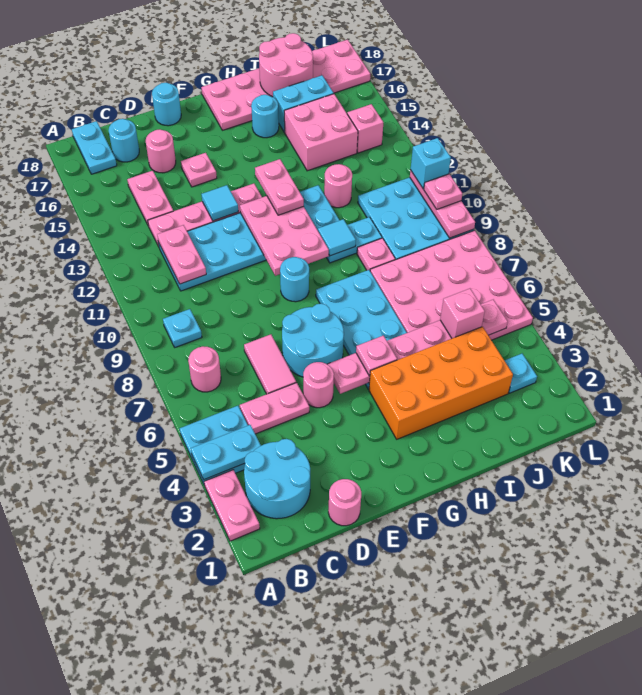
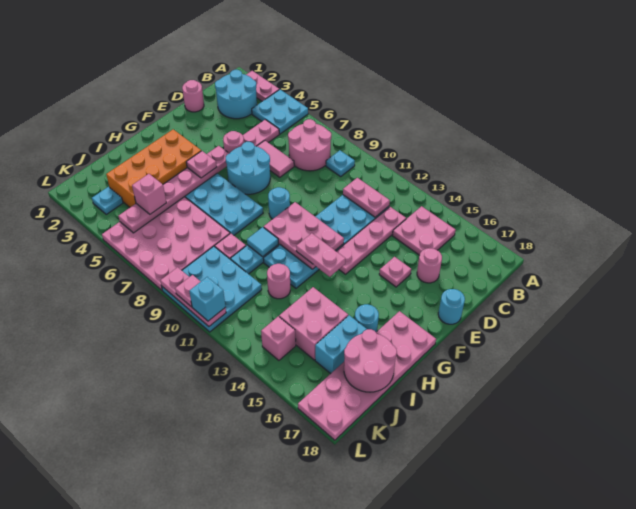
cyan 1x2 plate [191,425,261,480] -> none
pink 1x1 round brick [188,346,221,392] -> pink 2x2 round brick [288,119,331,171]
cyan 1x2 plate [72,121,117,174] -> none
pink 1x2 plate [127,171,173,225] -> pink 2x2 plate [392,206,456,255]
cyan 1x1 round brick [109,119,139,162] -> none
cyan 1x1 tile [202,185,238,221] -> none

